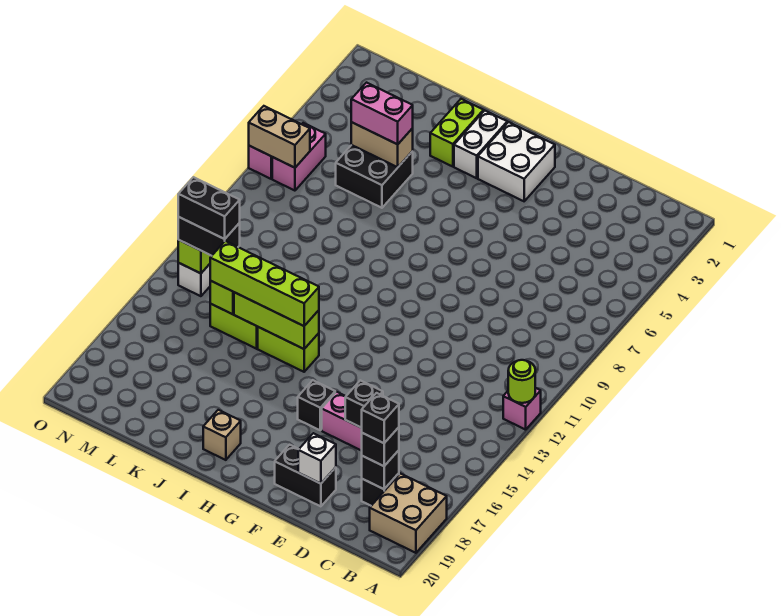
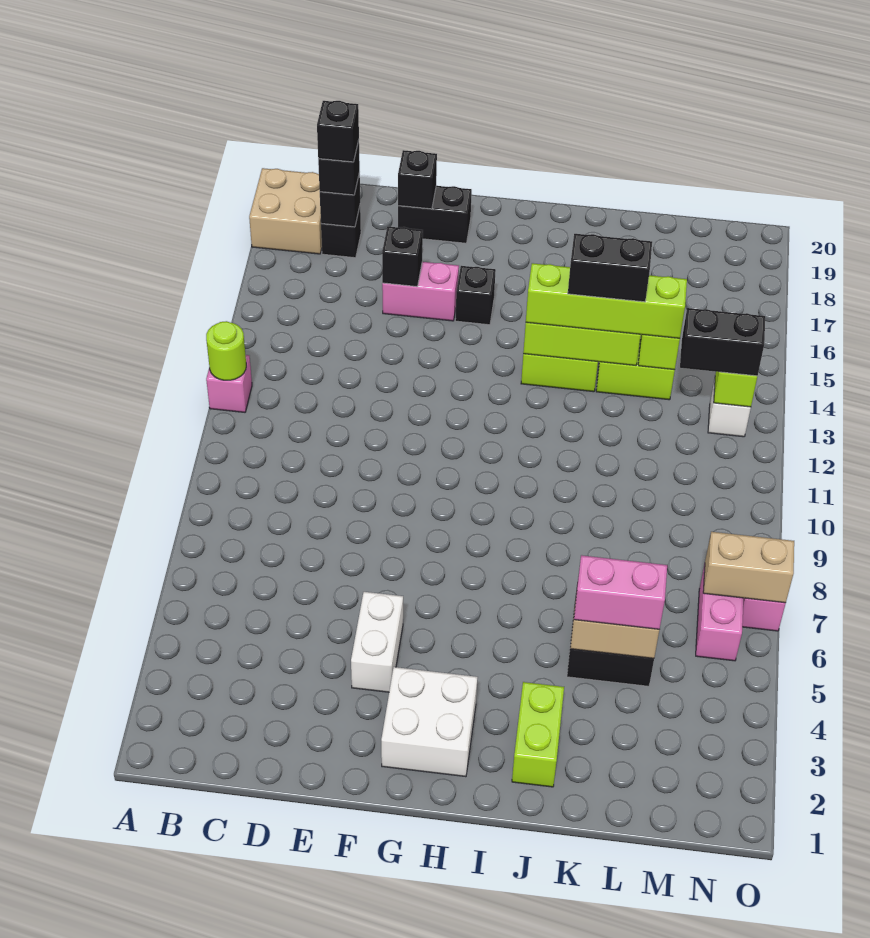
white 1x1 brick [298,433,336,484] -> black 1x1 brick [398,150,437,209]
white 1x2 brick [454,111,507,178] -> white 1x2 brick moved to [351,592,403,692]
tan 1x1 brick [203,410,241,460] -> none
black 1x2 brick [178,177,240,239] -> black 1x2 brick moved to [568,234,652,302]

